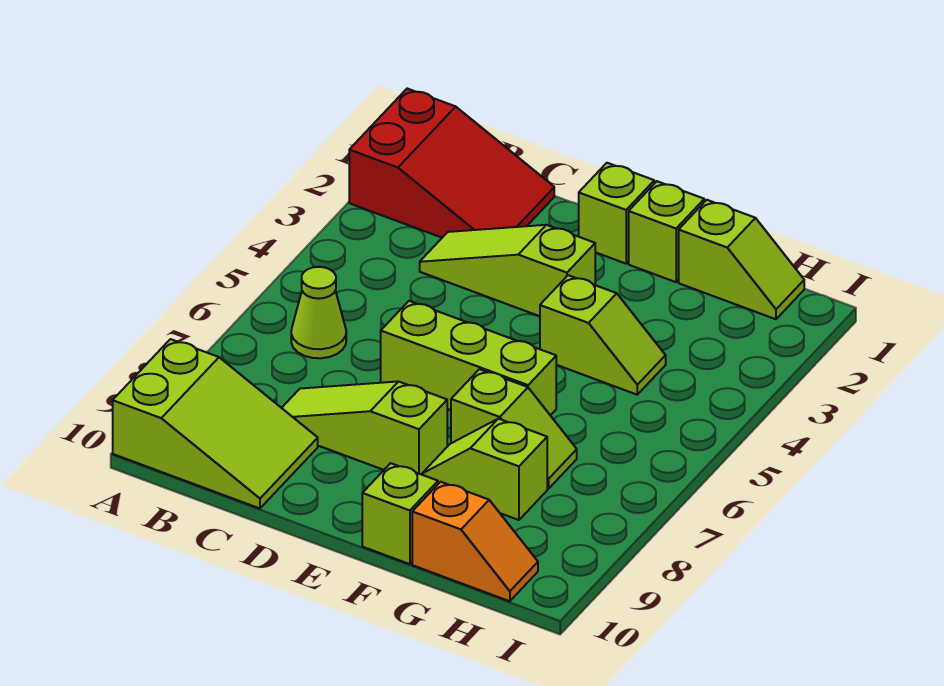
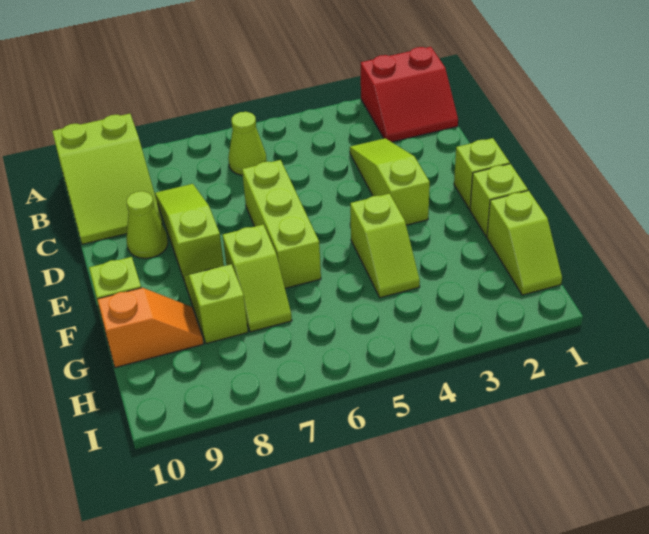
red 2x3 slope [349,89,554,238] -> red 2x2 slope [361,47,458,142]
none -> lime 1x1 cone [126,191,168,258]
orange 1x2 slope [412,482,538,601] -> orange 1x2 slope turned to [97,288,203,368]

